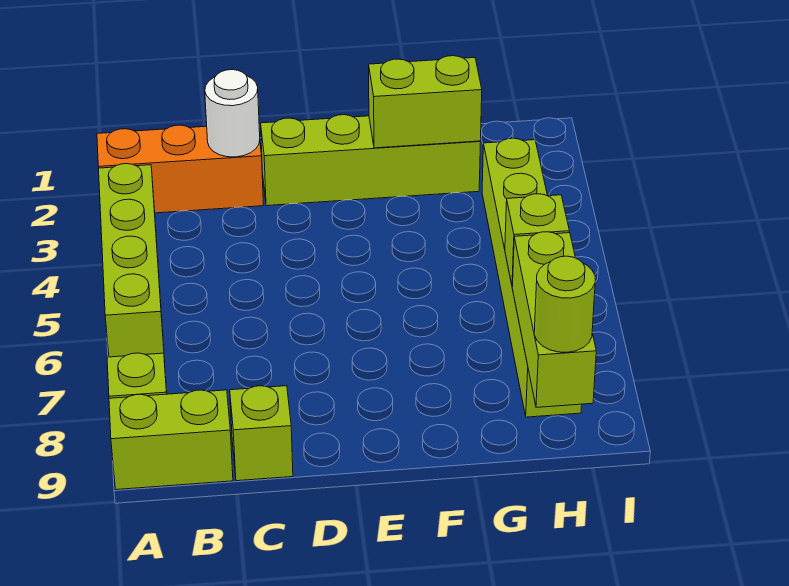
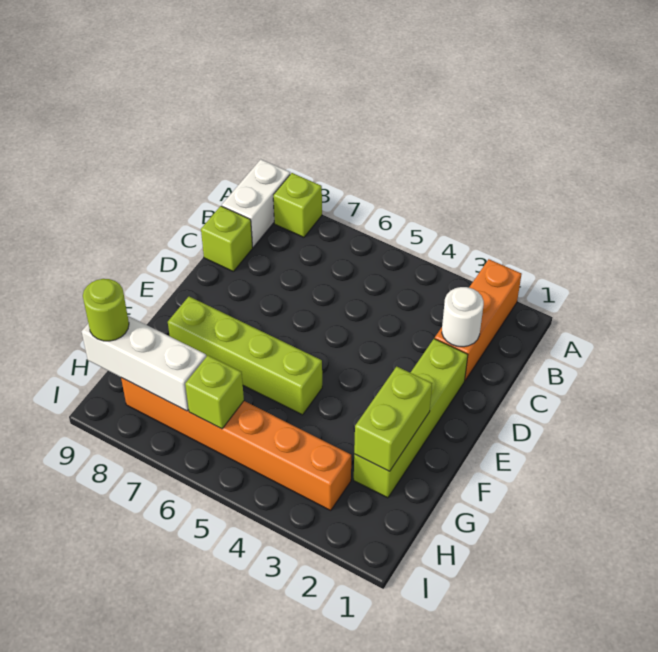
lime 1x4 brick [99,164,165,362] -> lime 1x4 brick moved to [168,297,322,415]
lime 1x2 brick [109,390,233,490] -> white 1x2 brick [222,159,290,247]
lime 1x6 brick [482,138,582,417] -> orange 1x6 brick [121,378,351,510]
lime 1x3 brick [512,232,596,407] -> white 1x3 brick [82,316,206,411]

